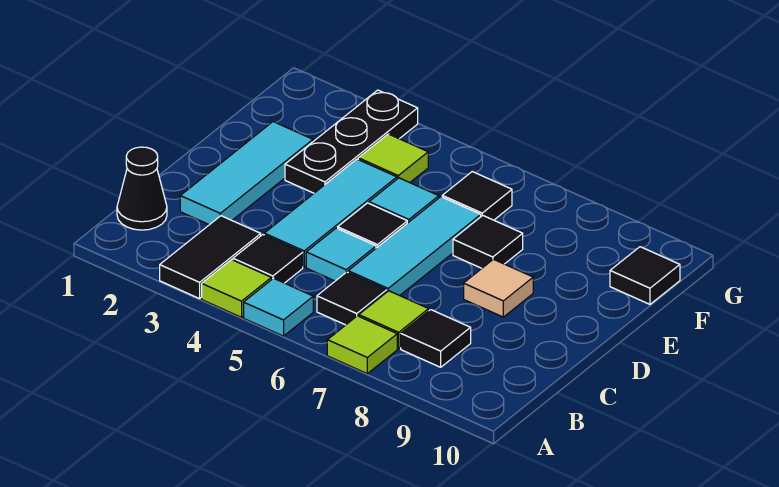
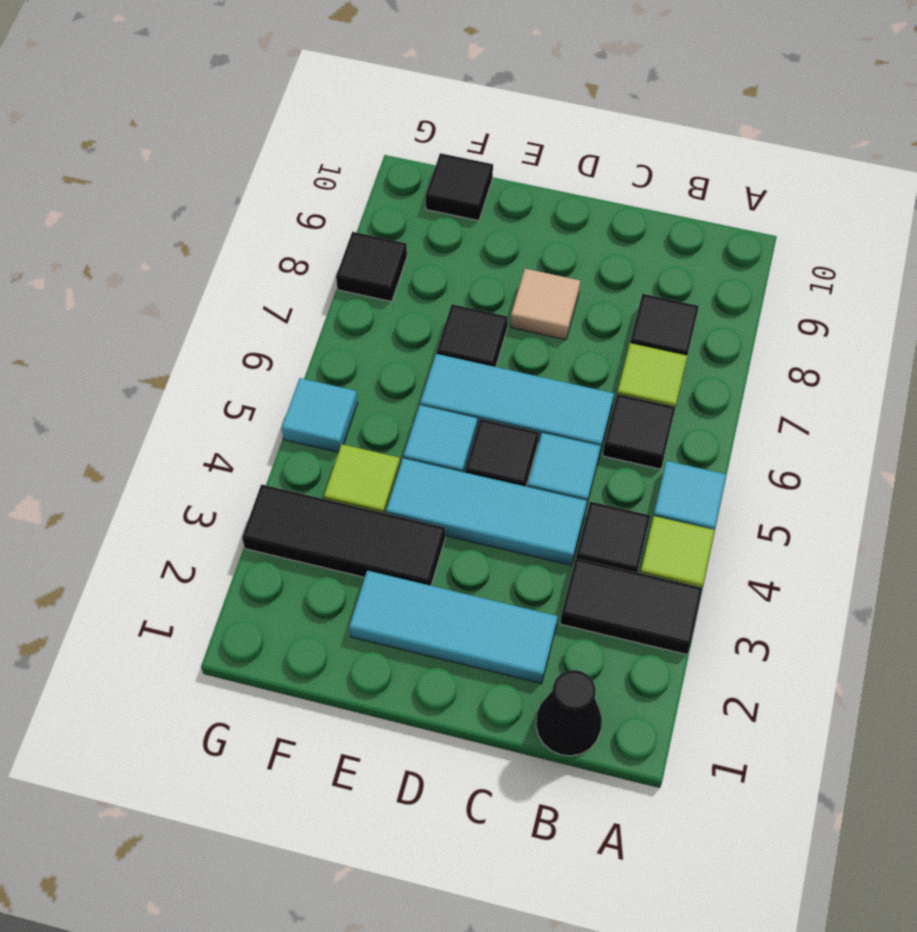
lime 1x1 tile [327,316,397,374] -> none
black 1x3 plate [285,90,418,193] -> black 1x3 tile [242,484,445,586]
black 1x1 tile [442,172,512,220] -> black 1x1 tile moved to [336,232,407,302]
none -> cyan 1x1 tile [282,378,358,452]

